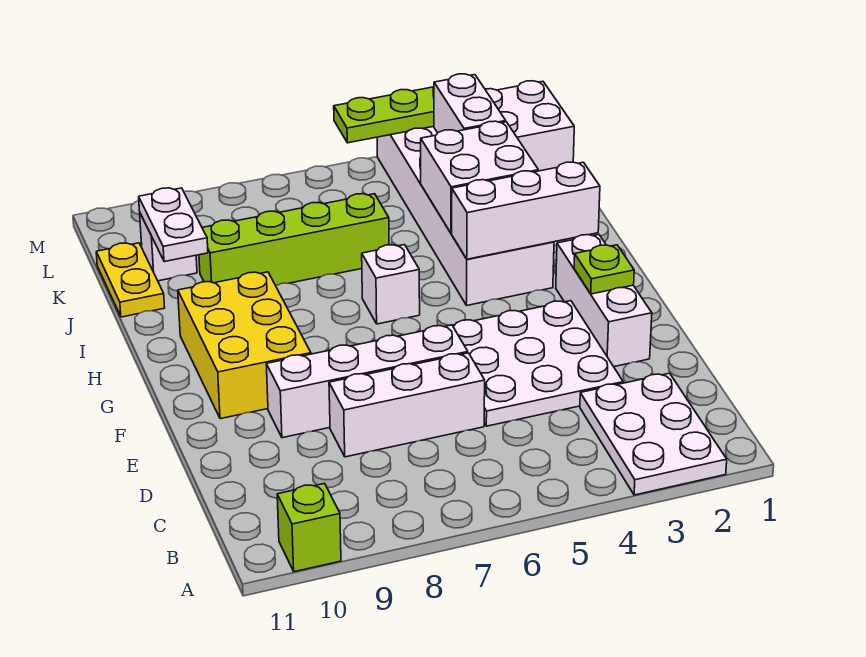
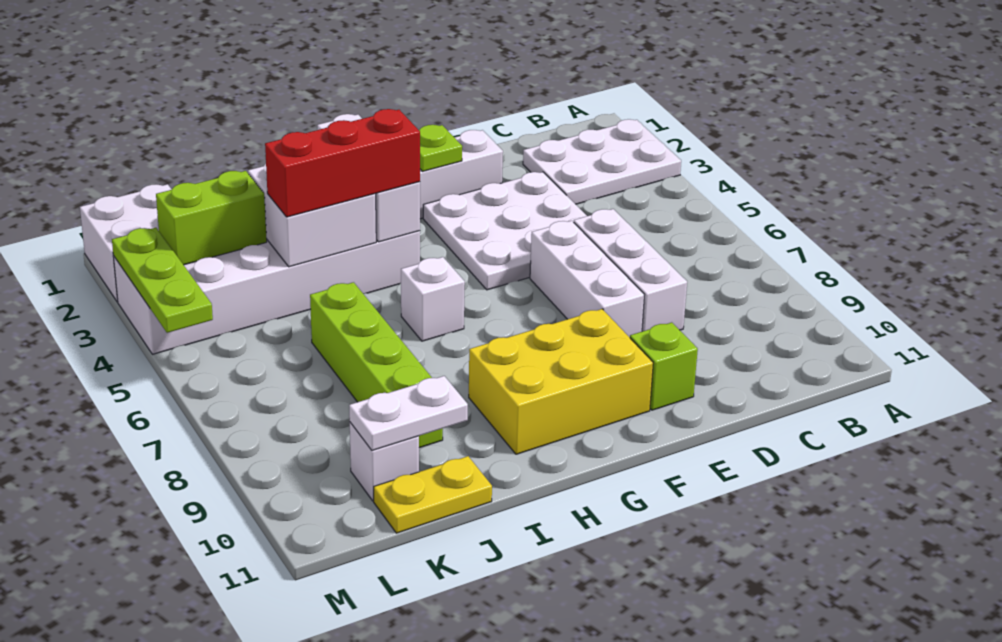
lime 1x1 brick [277,484,341,572] -> lime 1x1 brick moved to [630,322,698,410]
white 1x4 brick [266,325,468,438] -> white 1x3 brick [530,221,644,337]
none -> red 1x3 brick [265,109,420,217]
white 1x2 brick [434,74,506,133] -> lime 1x2 brick [156,171,267,265]

